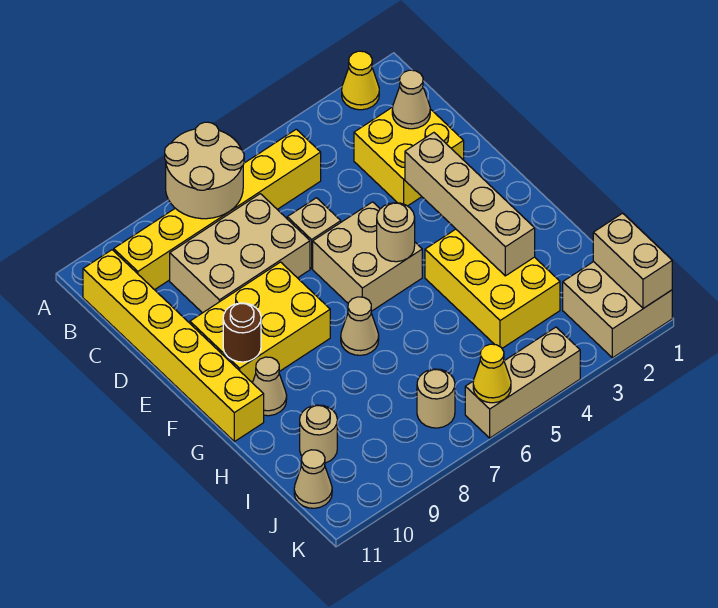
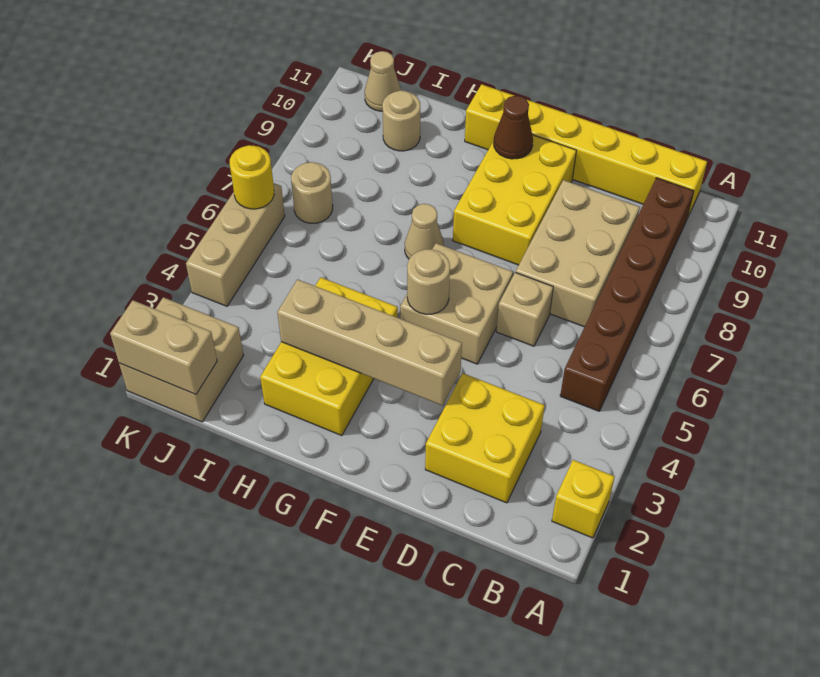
yellow 1x1 cone [342,51,379,110] -> yellow 1x1 brick [552,460,615,538]
tan 2x2 round brick [165,122,244,219] -> none
yellow 1x6 brick [114,129,321,290] -> brown 1x6 brick [560,178,694,411]
tan 1x1 cone [392,70,430,129] -> none
brown 1x1 round brick [223,303,261,362] -> brown 1x1 cone [494,96,533,159]
yellow 2x3 brick [425,229,560,348] -> yellow 2x3 brick turned to [260,277,398,436]
tan 1x1 cone [253,357,287,416] -> none
yellow 1x1 cone [473,344,511,403] -> yellow 1x1 round brick [230,145,274,209]

